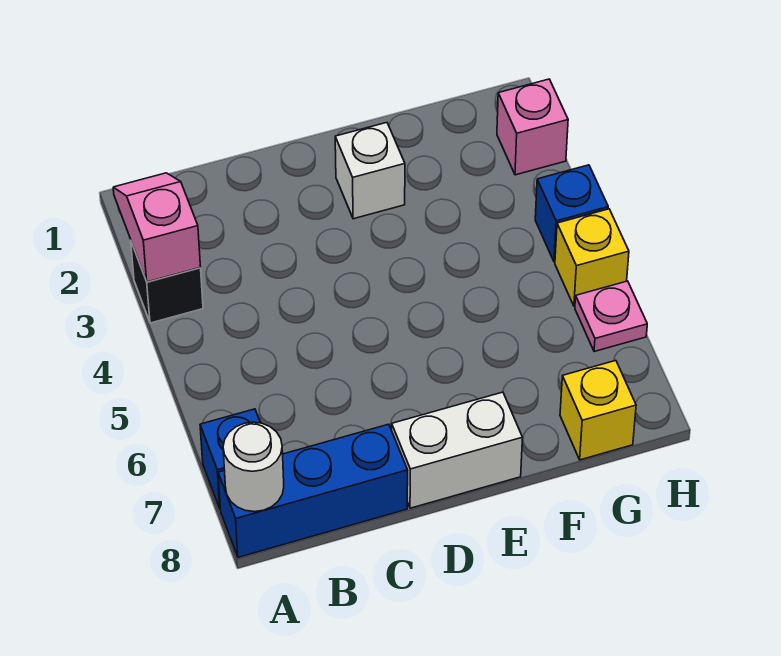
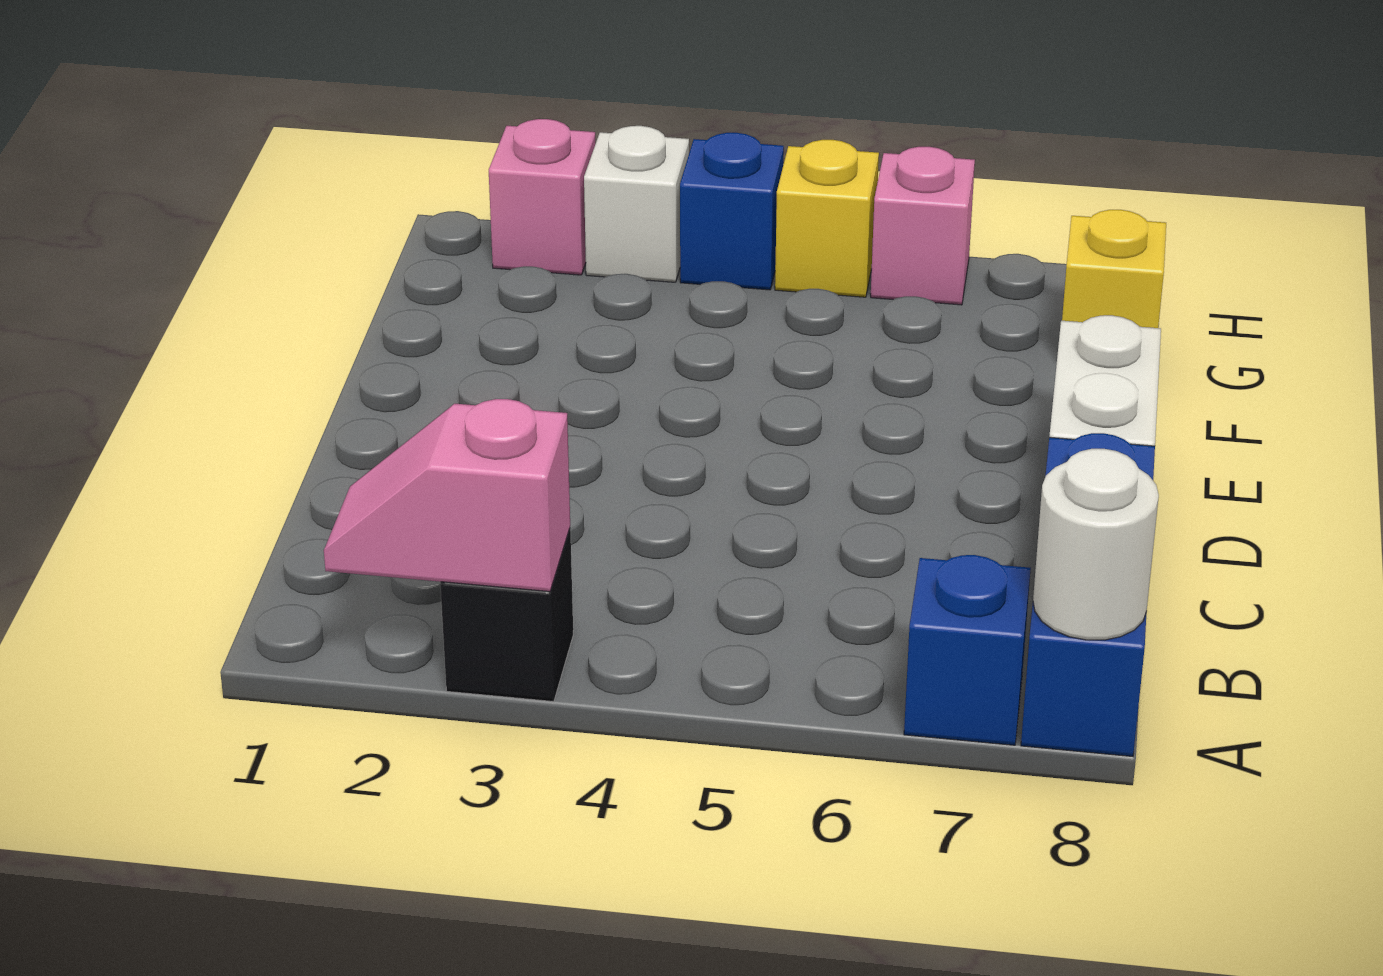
white 1x1 brick [335,123,405,219] -> white 1x1 brick moved to [584,126,689,282]
pink 1x1 plate [575,281,647,352] -> pink 1x1 brick [871,147,975,305]

